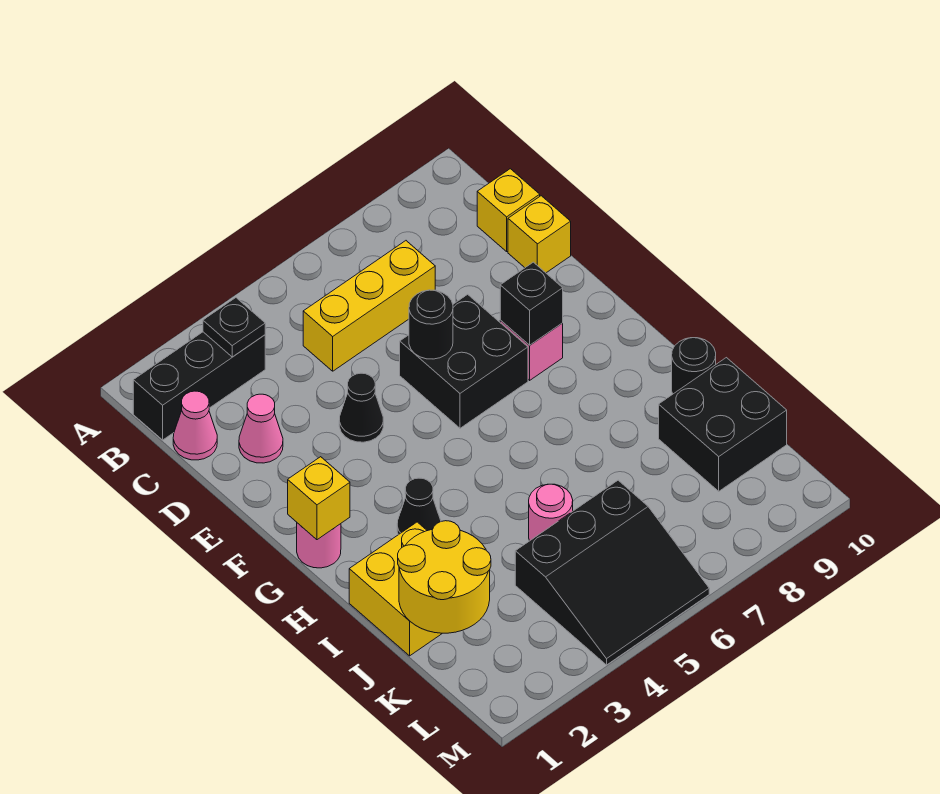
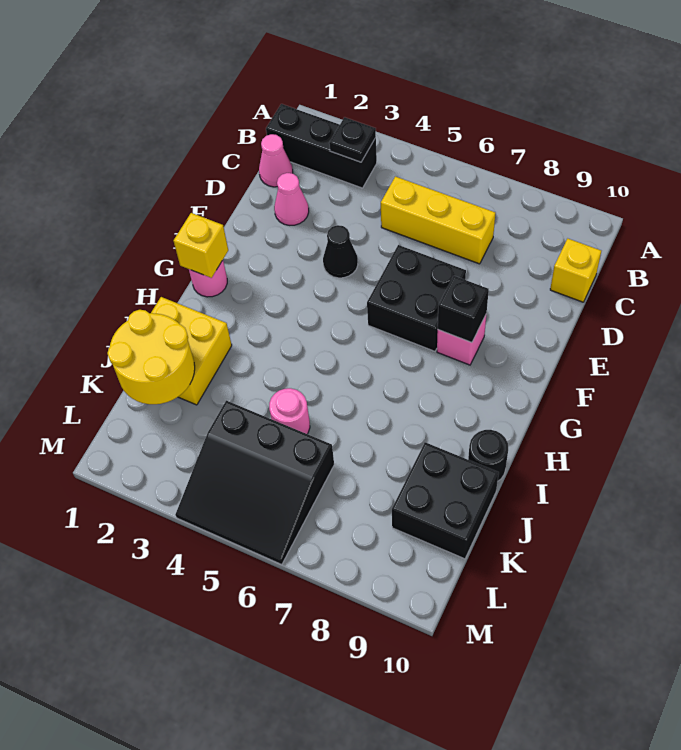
yellow 1x1 brick [508,196,571,273] -> none
black 1x1 round brick [409,290,453,359] -> none
black 1x1 cone [397,478,441,535] -> none

